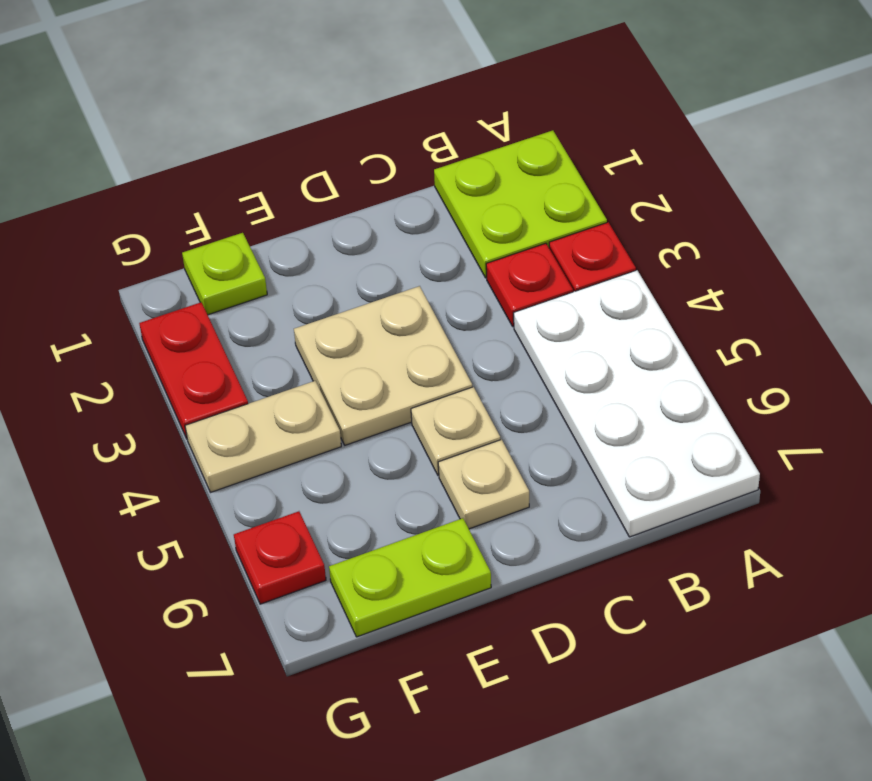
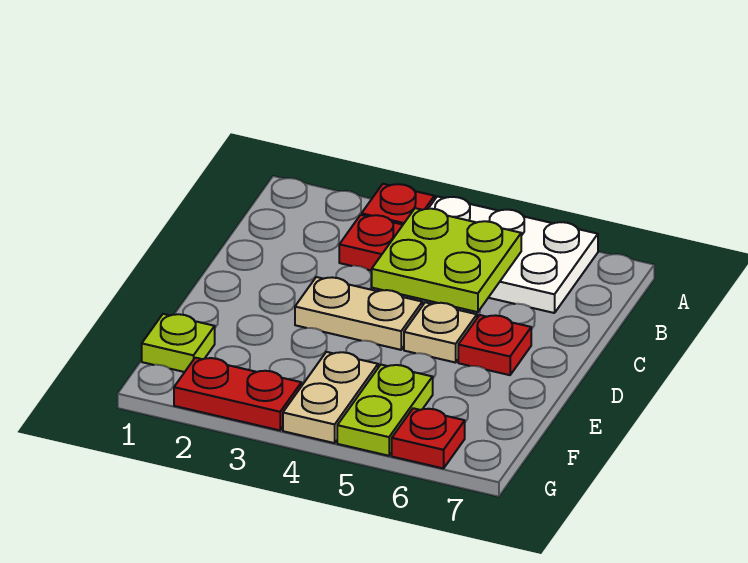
lime 2x2 plate [434,130,607,278] -> lime 2x2 plate moved to [372,208,521,312]
white 2x4 plate [514,270,760,537] -> white 2x3 plate [429,196,598,313]
tan 2x2 plate [294,286,472,445] -> tan 1x2 plate [295,277,422,350]
tan 1x1 plate [438,440,529,529] -> red 1x1 plate [458,315,531,375]
lime 1x2 plate [329,518,491,637] -> lime 1x2 plate moved to [337,365,433,456]

